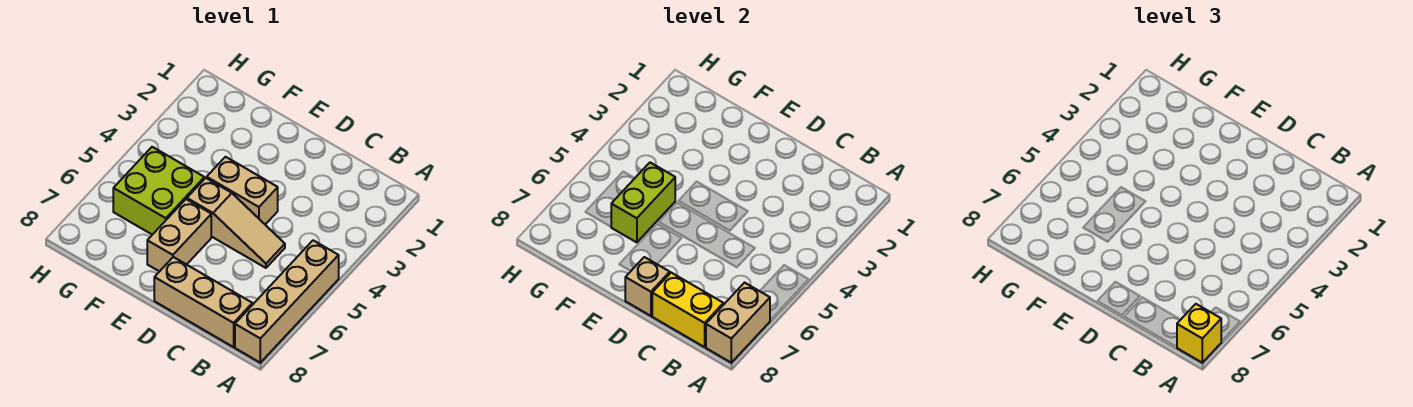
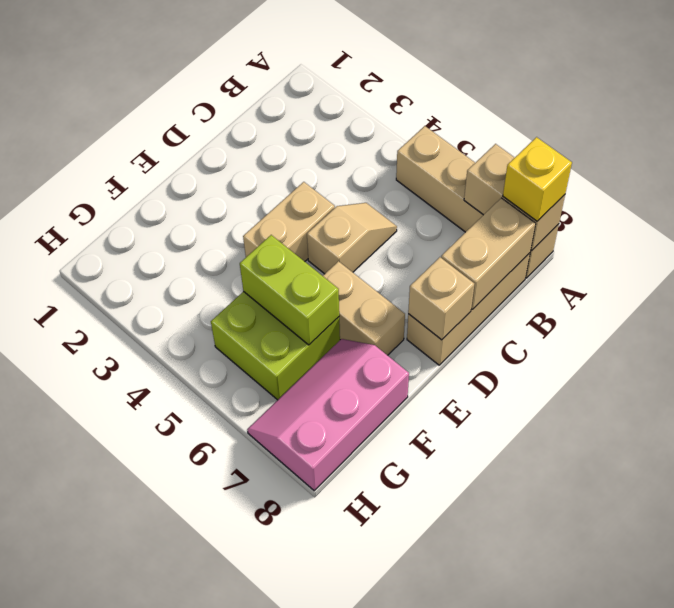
yellow 1x2 brick [652,273,723,347] -> tan 1x2 brick [441,198,536,310]
tan 1x3 slope [187,178,285,268] -> tan 1x2 slope [307,203,397,274]
none -> pink 2x3 slope [247,339,409,491]

